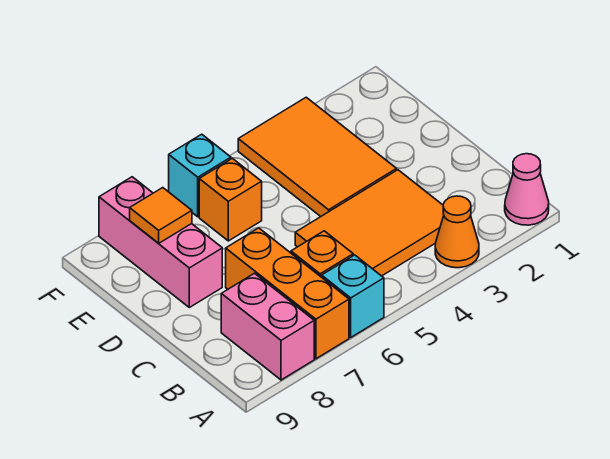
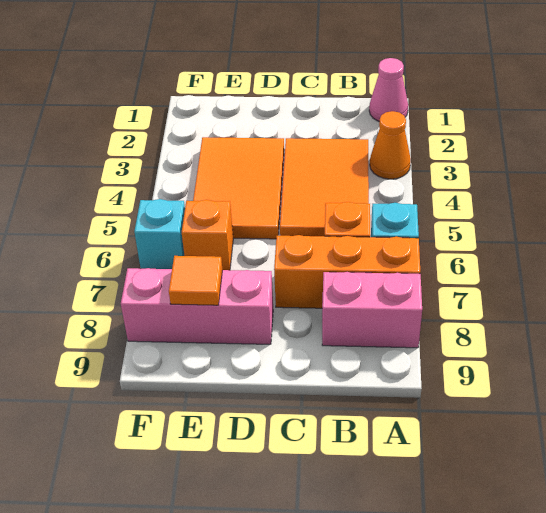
orange 2x3 tile [238,97,397,216] -> orange 2x3 tile turned to [193,137,284,239]

